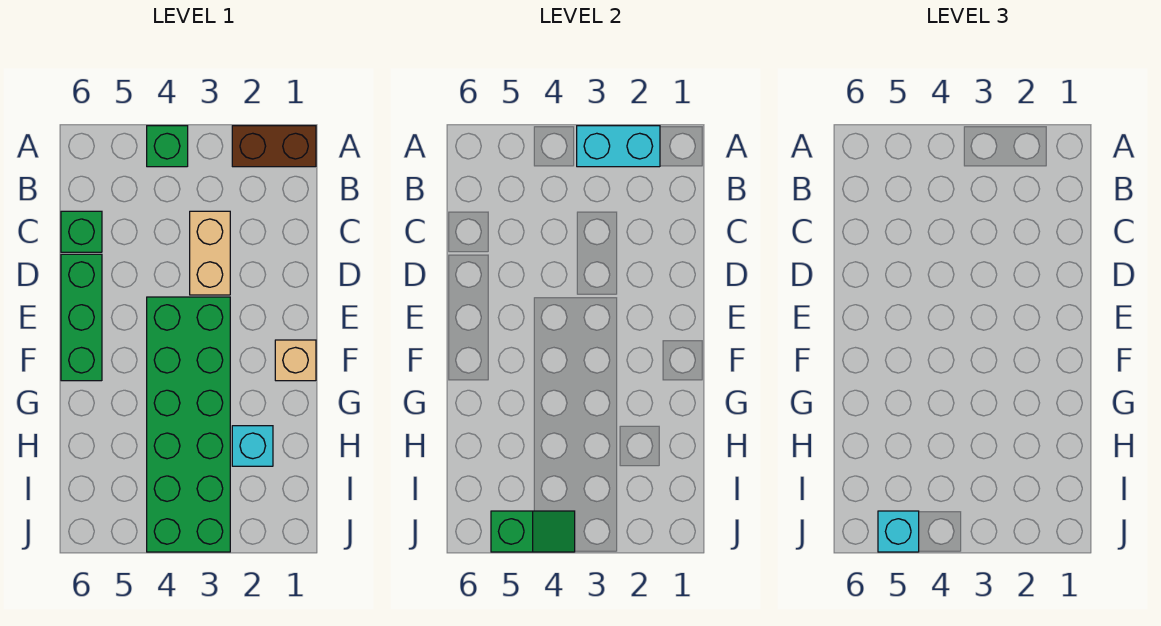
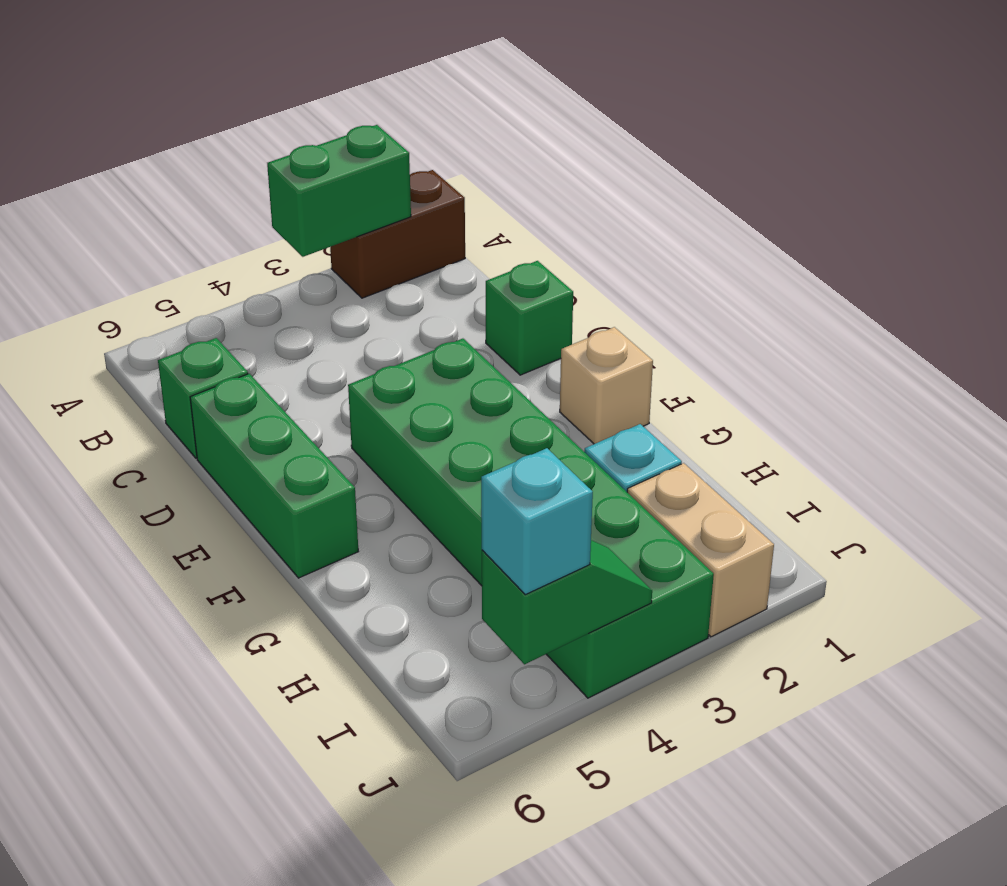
cyan 1x2 brick [577,126,660,167] -> green 1x2 brick [267,125,411,257]
green 1x1 brick [147,126,188,167] -> green 1x1 brick moved to [486,261,573,375]
tan 1x2 brick [190,211,230,295] -> tan 1x2 brick moved to [627,463,774,637]

